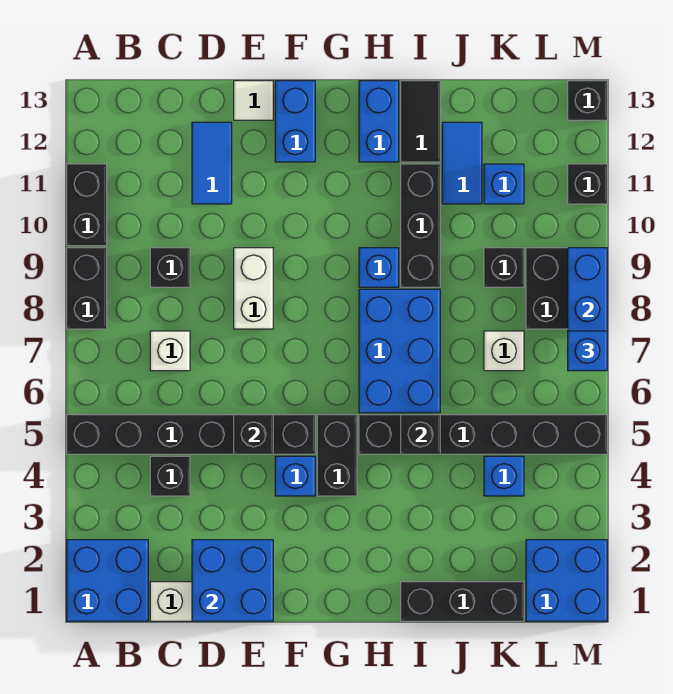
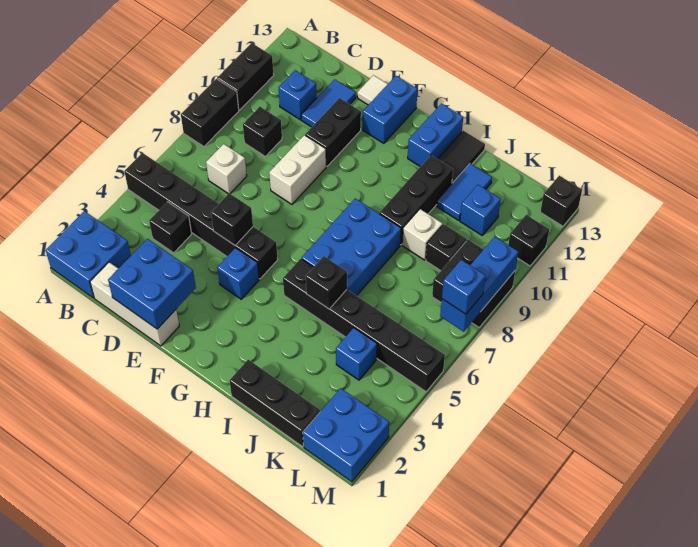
black 1x2 brick [317,415,357,496] -> black 1x2 brick moved to [305,98,361,166]
blue 1x1 brick [359,248,399,287] -> blue 1x1 brick moved to [278,70,317,120]
white 1x1 brick [484,331,524,371] -> white 1x1 brick moved to [402,209,442,260]

